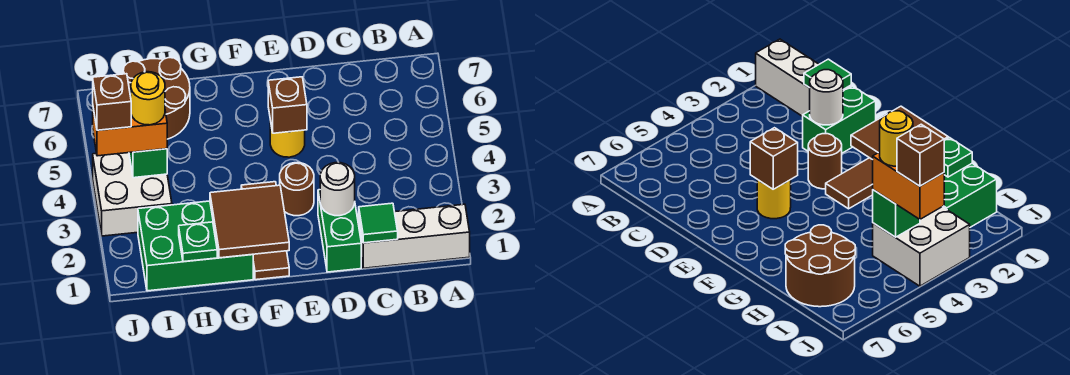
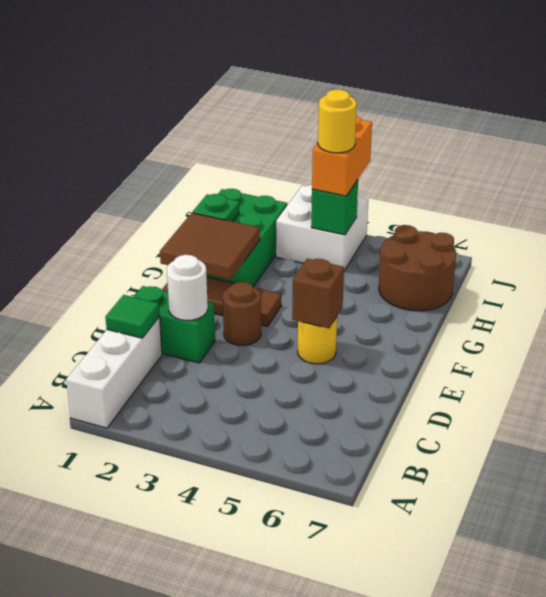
brown 1x1 brick [93,74,131,130] -> none

